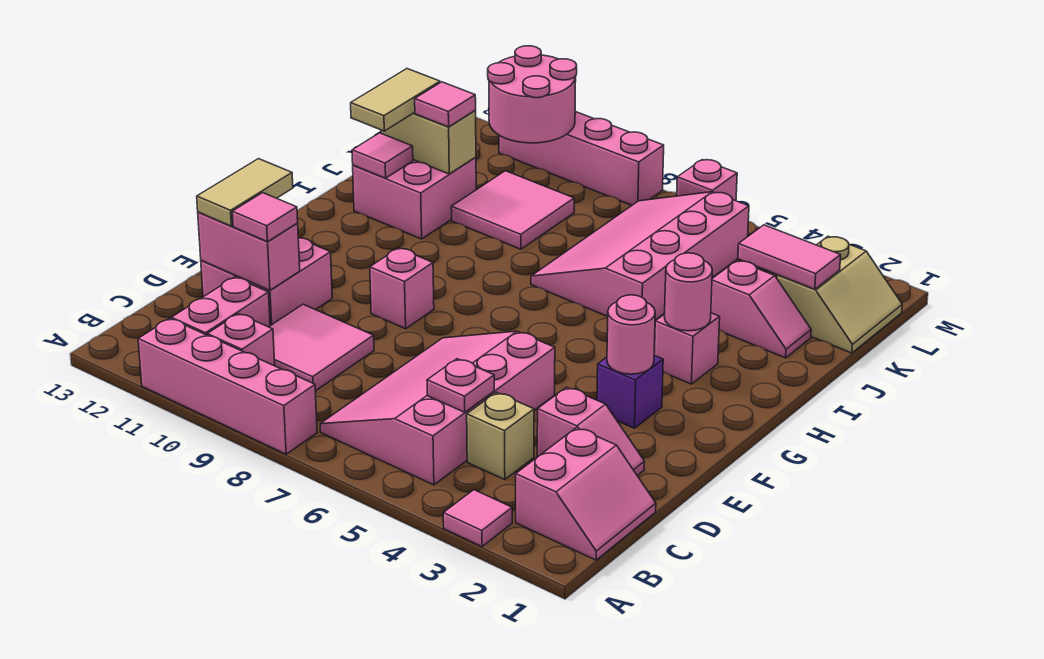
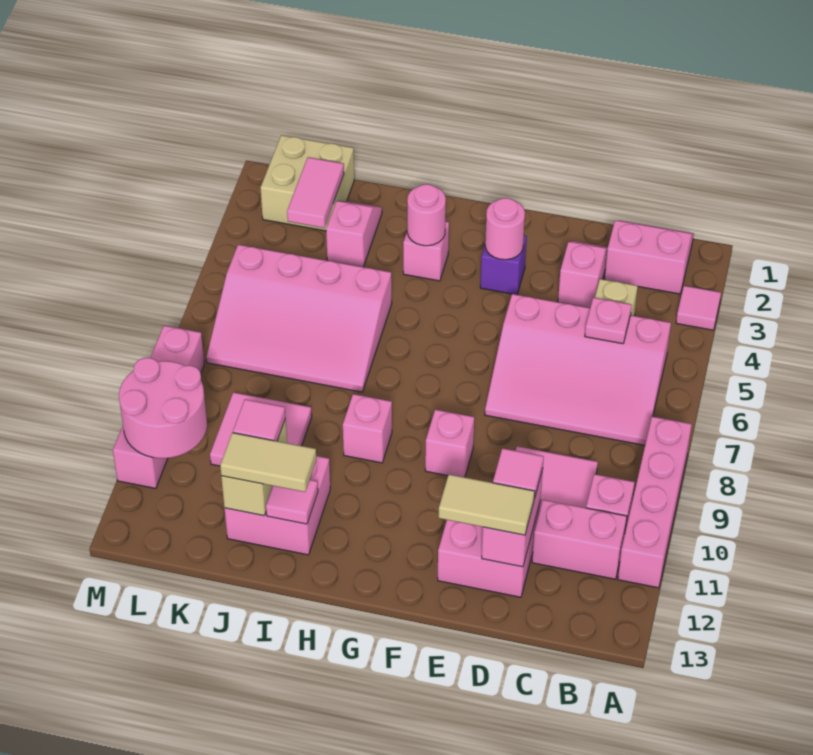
tan 2x2 slope [777,236,902,353] -> tan 2x2 brick [261,135,354,231]
pink 1x1 brick [677,160,737,201] -> pink 1x1 brick moved to [343,394,392,463]

